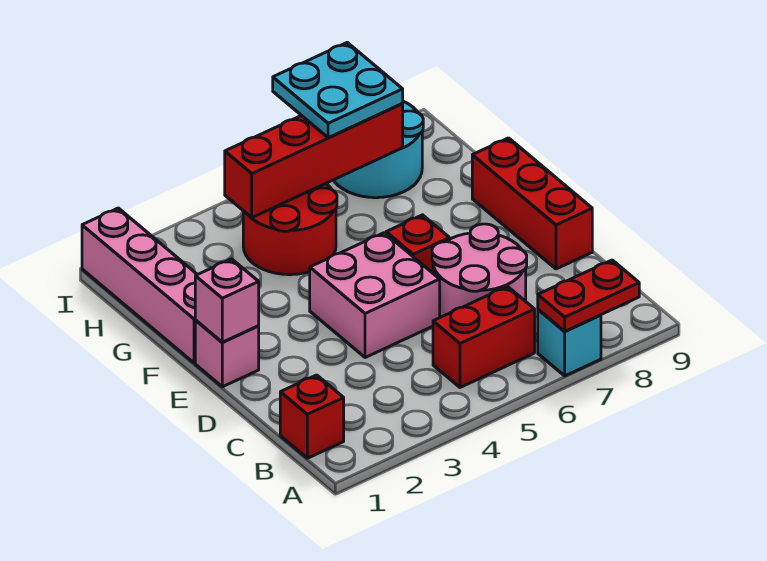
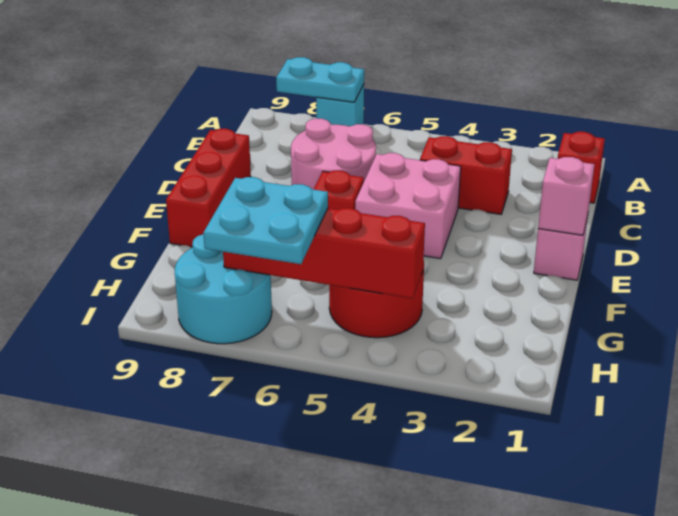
red 1x2 plate [538,260,639,331] -> cyan 1x2 plate [276,57,364,102]
red 1x2 brick [433,286,535,387] -> red 1x2 brick moved to [420,136,512,214]
pink 1x4 brick [82,208,197,363] -> none

